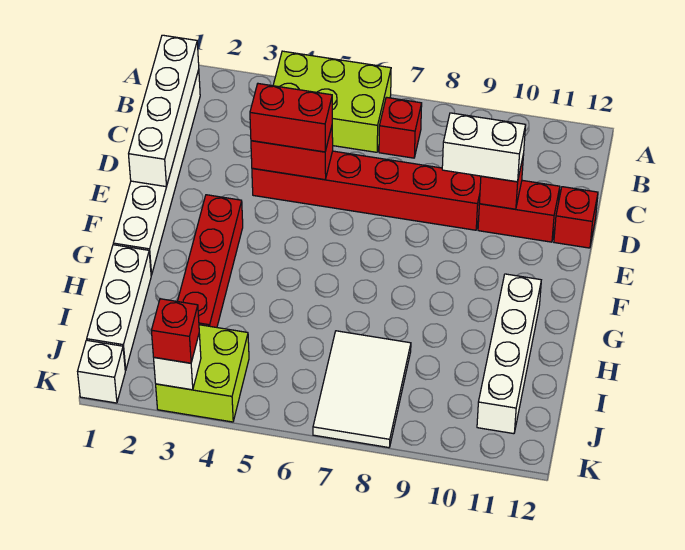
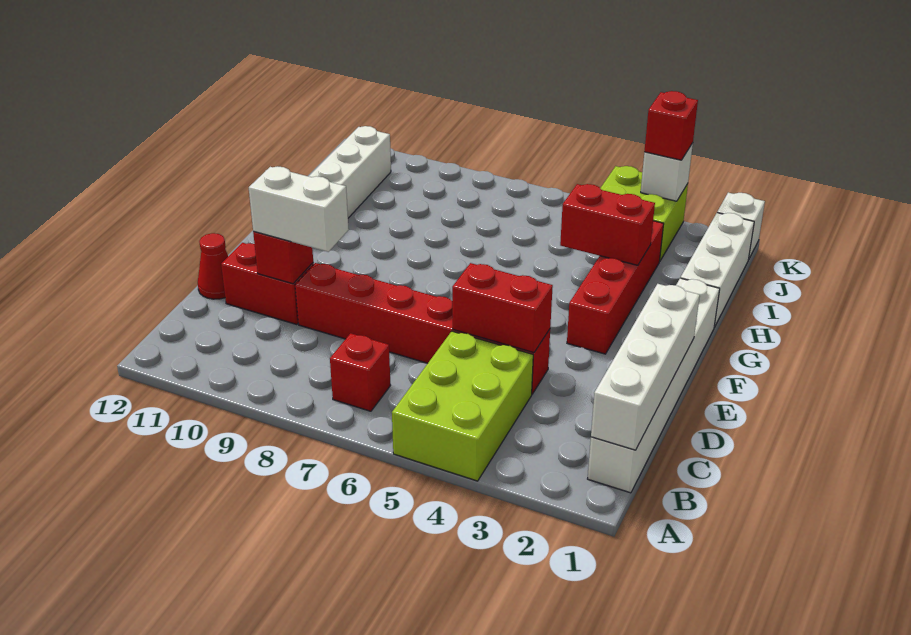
lime 2x3 brick [273,51,391,152] -> lime 2x3 brick turned to [392,331,533,481]
red 1x2 brick [250,84,332,152] -> red 1x2 brick moved to [560,184,655,265]
red 1x1 brick [554,187,598,248] -> red 1x1 cone [198,233,228,299]
white 2x3 tile [313,331,411,448] -> none

